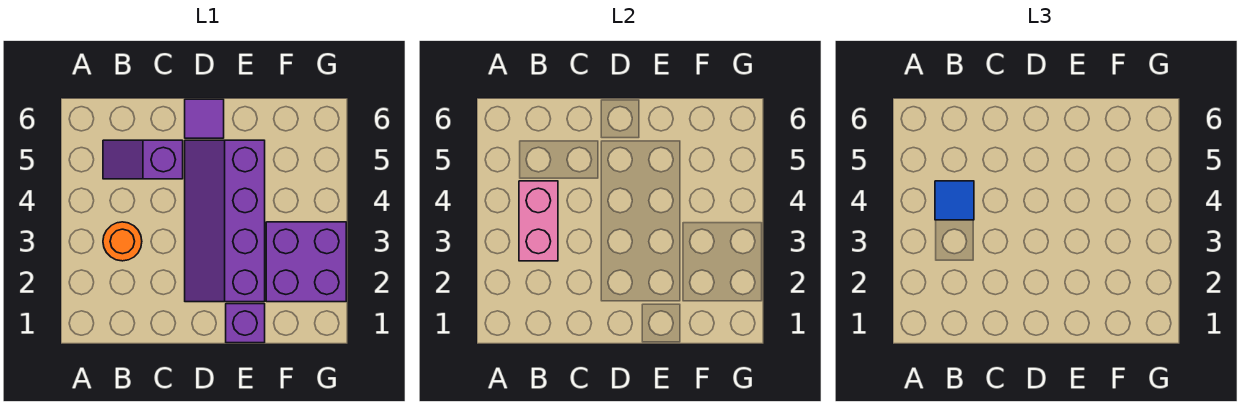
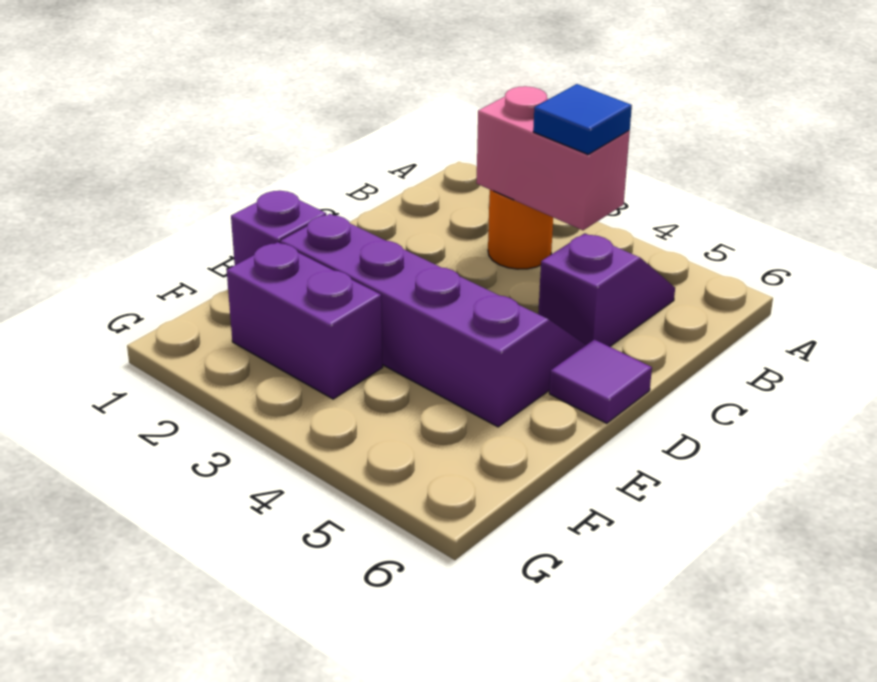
purple 2x2 brick [266,222,346,302] -> purple 1x2 brick [227,242,383,399]

